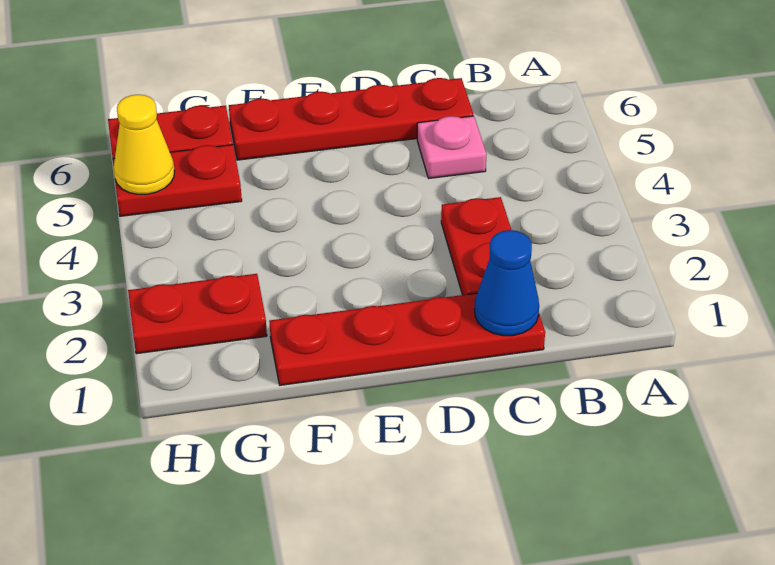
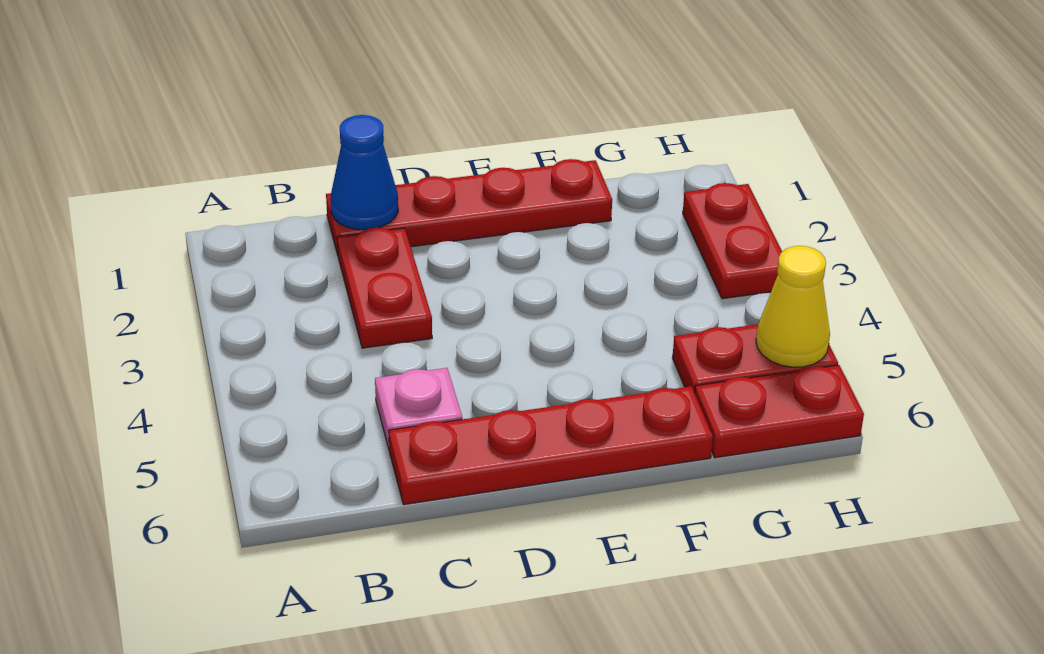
red 1x2 plate [128,274,267,354] -> red 1x2 plate turned to [683,183,782,299]

